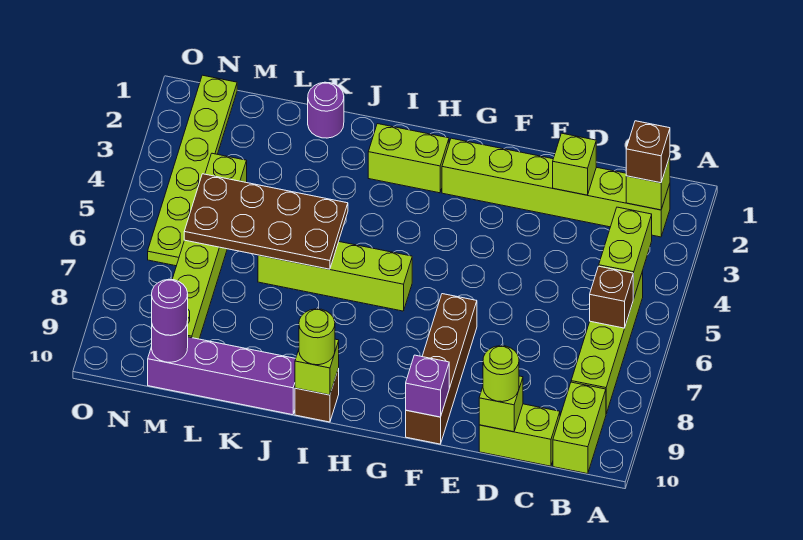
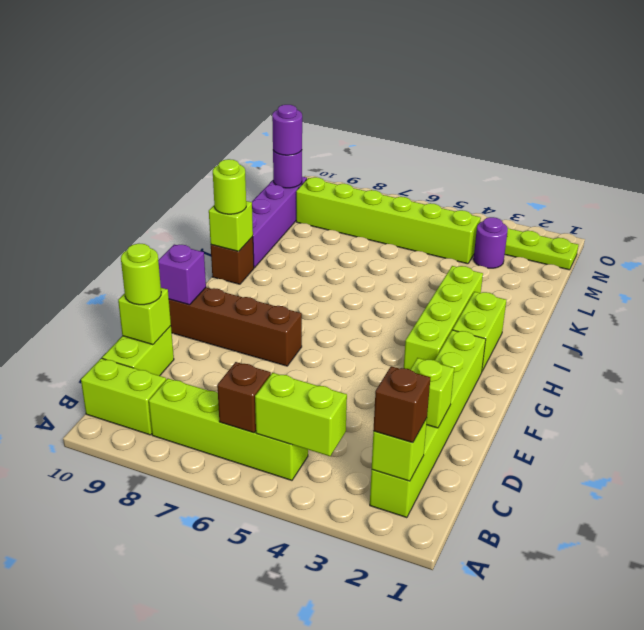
lime 1x4 brick [258,242,412,311] -> lime 1x4 brick moved to [404,266,483,369]
brown 2x4 plate [184,174,348,269] -> none
purple 1x1 round brick [308,82,344,138] -> purple 1x1 round brick moved to [474,217,508,268]

